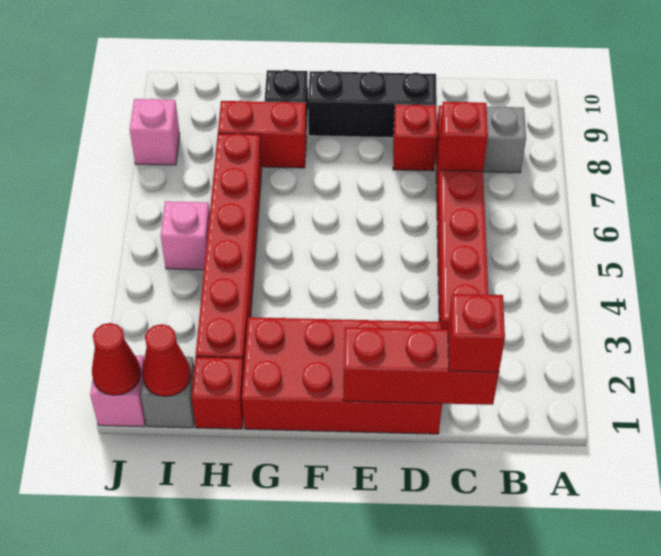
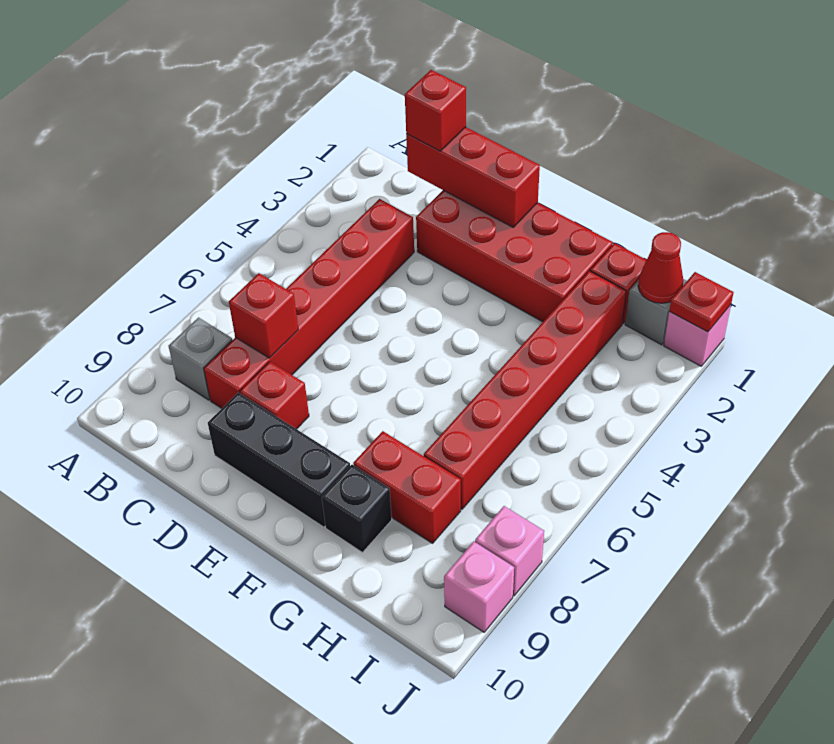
pink 1x1 brick [161,201,210,270] -> pink 1x1 brick moved to [444,542,514,632]
red 1x1 cone [92,323,141,395] -> red 1x1 plate [669,272,734,332]

